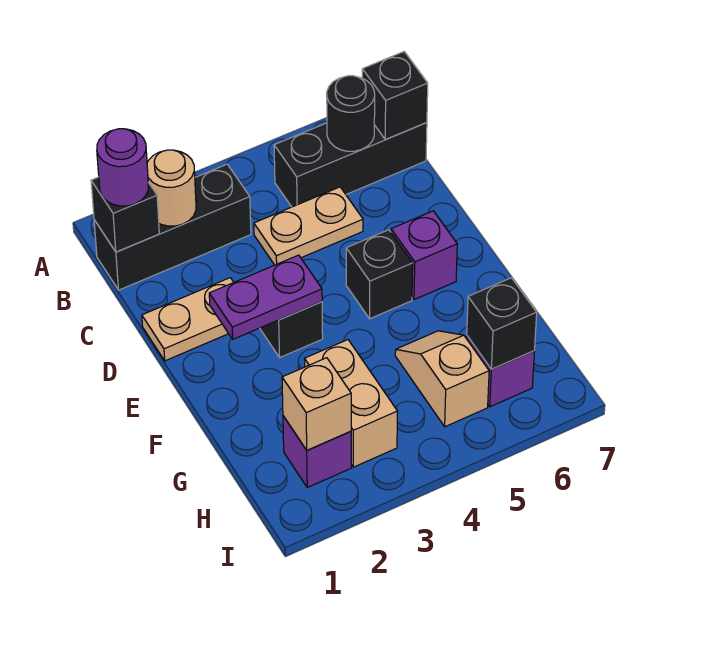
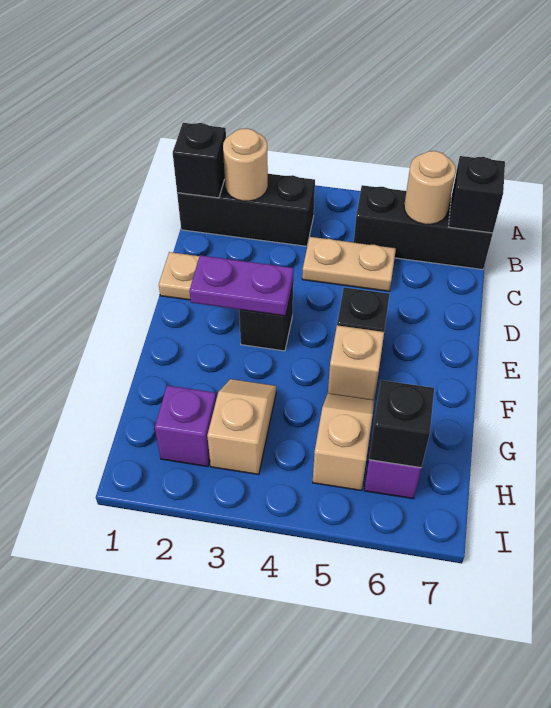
purple 1x1 round brick [97,129,148,206] -> none
black 1x1 round brick [327,76,375,151] -> tan 1x1 round brick [404,151,456,224]
purple 1x1 brick [391,211,457,300] -> none
tan 1x2 brick [304,340,398,467] -> tan 1x2 slope [207,379,276,474]
tan 1x1 brick [282,358,351,450] -> tan 1x1 brick moved to [328,325,384,400]

